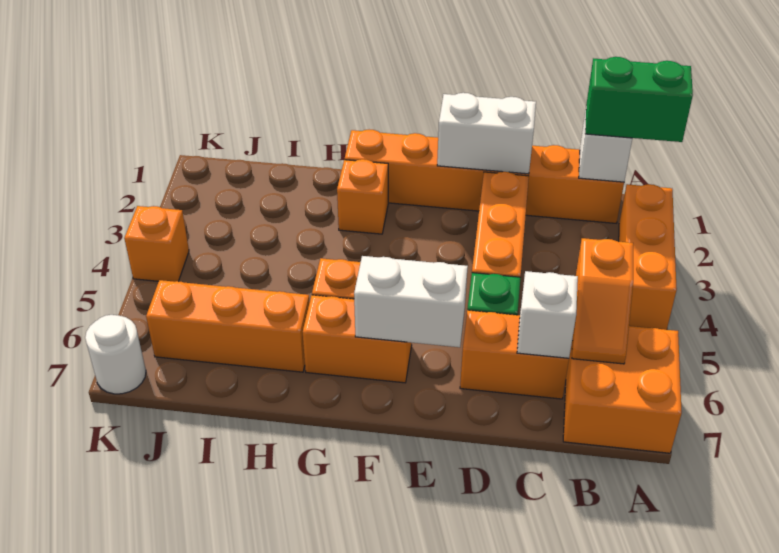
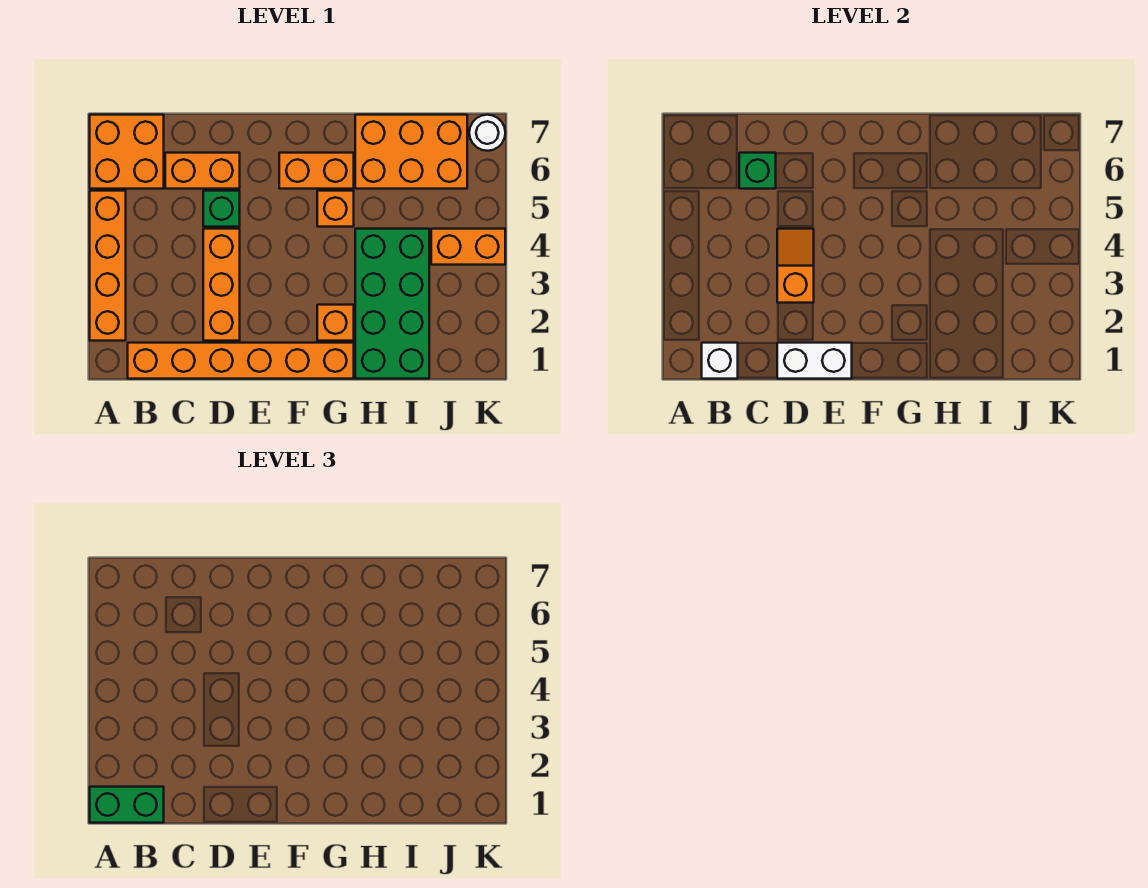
orange 1x3 brick [619,184,677,330] -> orange 1x4 brick [90,191,126,341]
orange 1x2 slope [572,238,633,364] -> orange 1x2 slope moved to [777,229,814,303]
white 1x1 brick [517,271,578,358] -> green 1x1 brick [739,153,776,189]
white 1x2 brick [354,256,468,347] -> none
none -> green 2x4 brick [355,229,429,379]
orange 1x3 brick [146,280,310,372] -> orange 2x3 brick [355,115,467,189]
orange 1x1 brick [124,206,189,282] -> orange 1x2 brick [431,229,505,265]

